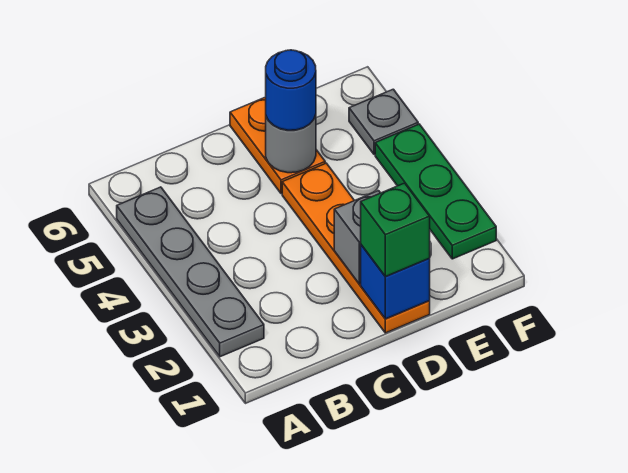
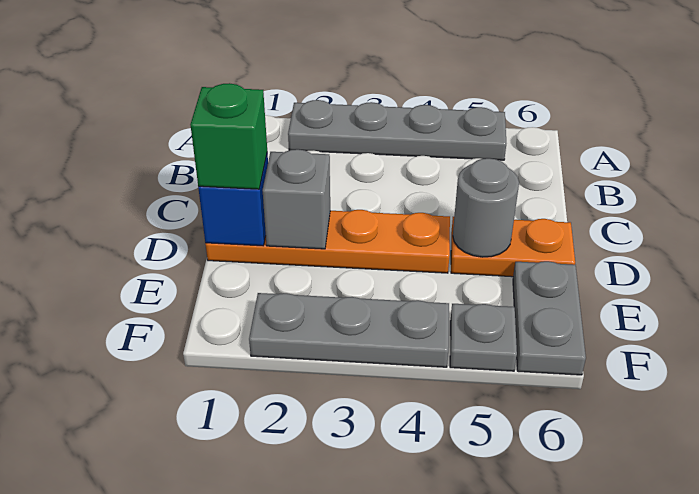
blue 1x1 round brick [266,50,316,130] -> none
none -> grey 1x2 plate [513,261,586,375]
green 1x3 plate [375,124,496,259] -> grey 1x3 plate [249,293,449,367]

